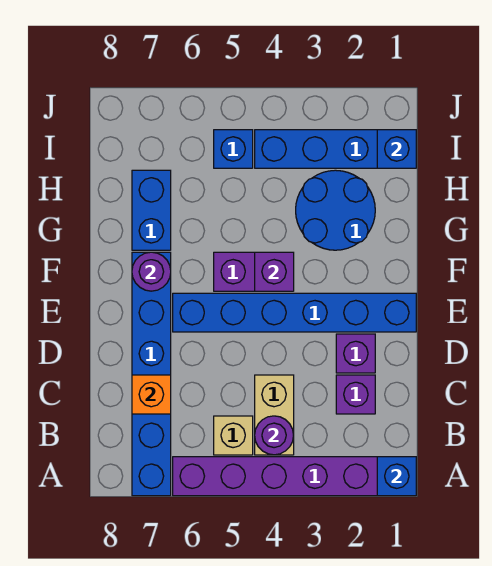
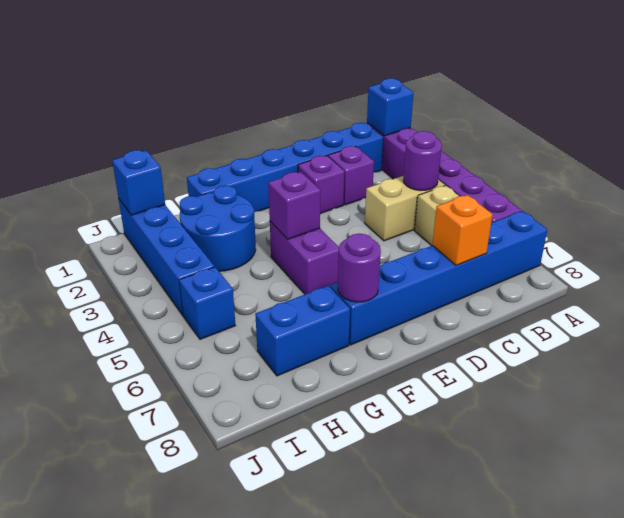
blue 1x6 brick [173,293,416,332] -> blue 1x6 brick turned to [187,123,383,212]

